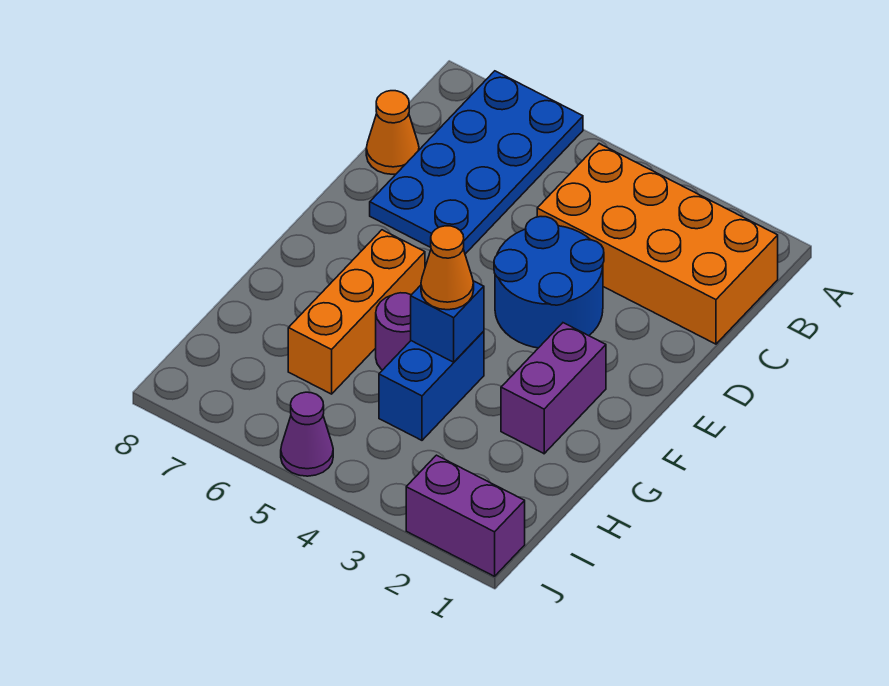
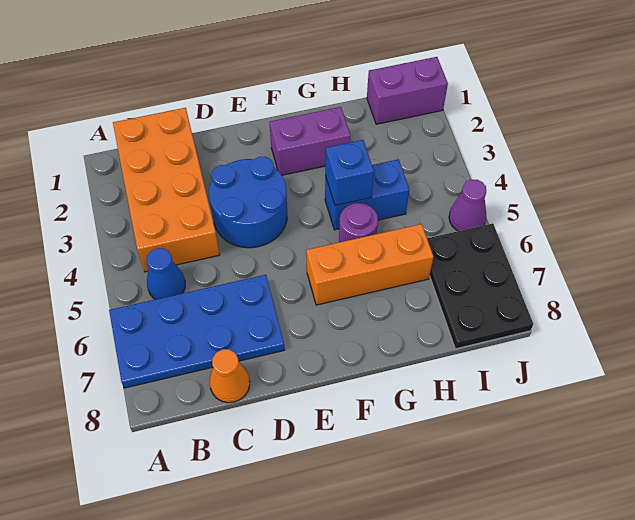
none -> blue 1x1 cone [147,248,185,299]
orange 1x1 cone [421,226,474,310] -> none
none -> black 2x3 plate [427,224,533,349]
purple 1x2 brick [406,455,525,576] -> purple 1x2 brick turned to [367,57,448,124]

